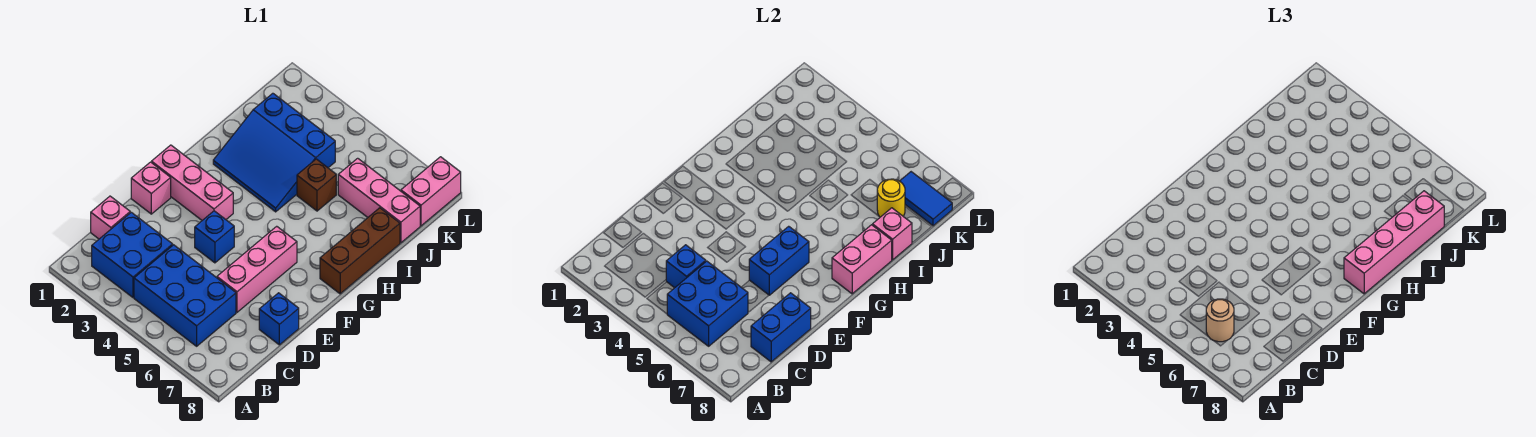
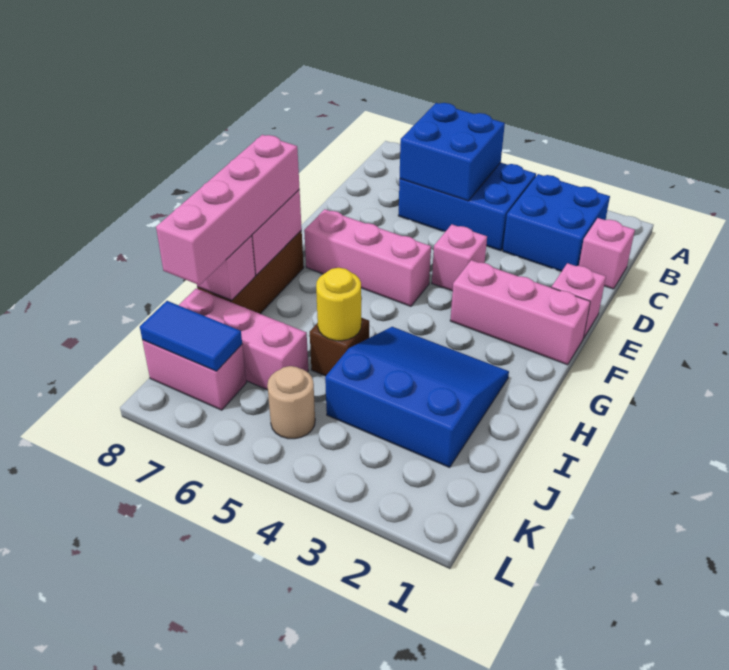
tan 1x1 round brick [1206,299,1234,342] -> tan 1x1 round brick moved to [267,366,315,439]
blue 1x1 brick [666,245,706,288] -> none
blue 1x2 brick [751,293,811,362] -> none
pink 1x3 brick [217,226,297,312] -> pink 1x3 brick turned to [304,209,431,306]
blue 1x1 brick [259,293,299,345] -> none
blue 1x1 brick [195,211,234,263] -> pink 1x1 brick [432,224,487,291]
blue 1x2 brick [749,226,809,295] -> none
yellow 1x1 round brick [877,179,905,217] -> yellow 1x1 round brick moved to [316,268,361,341]
pink 1x2 brick [401,157,461,226] -> pink 1x2 brick turned to [142,340,247,410]

